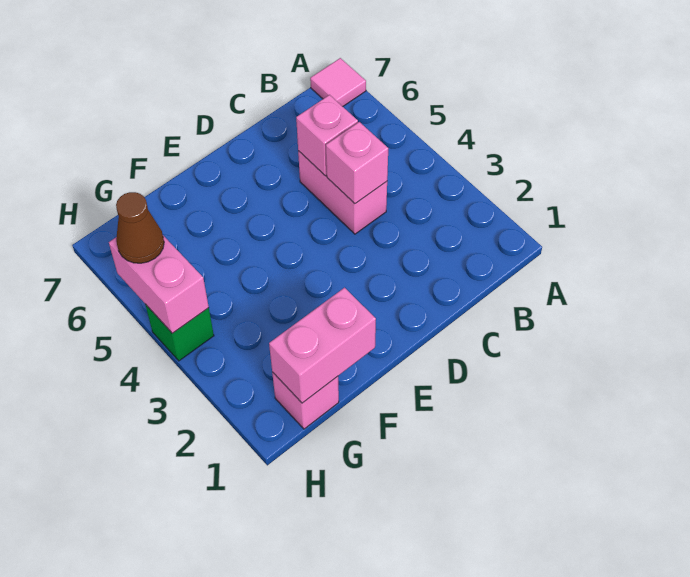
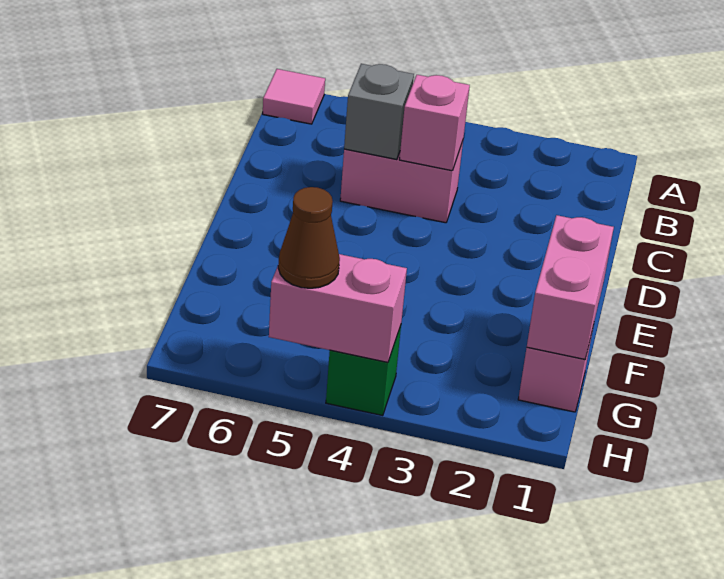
pink 1x1 brick [296,95,358,176] -> grey 1x1 brick [344,64,414,160]

